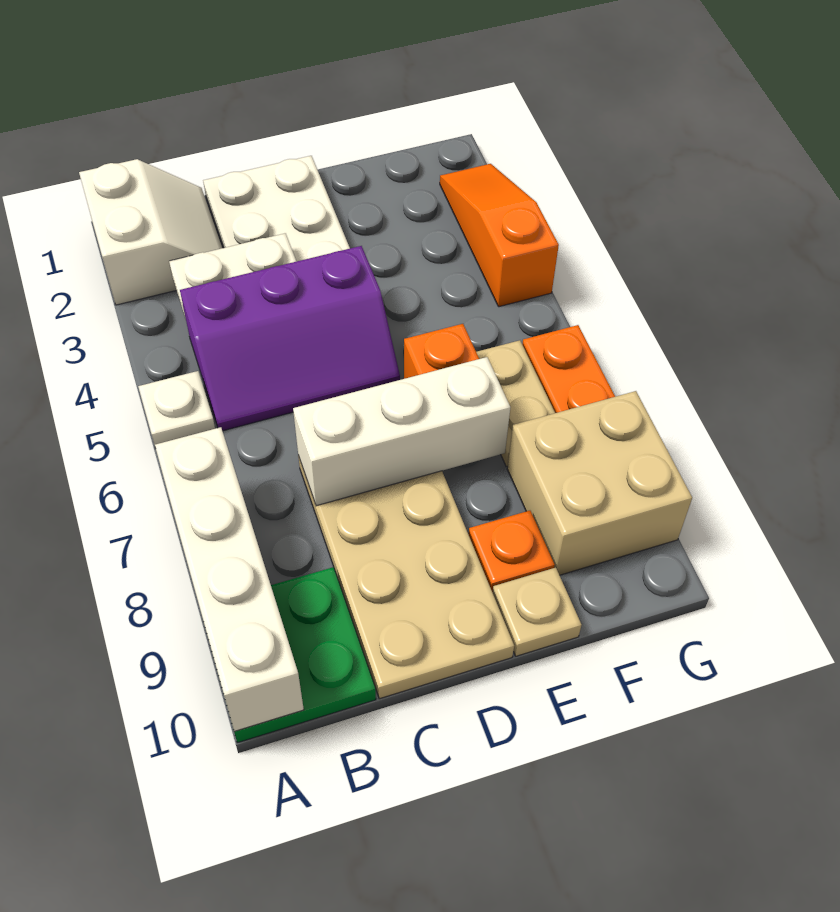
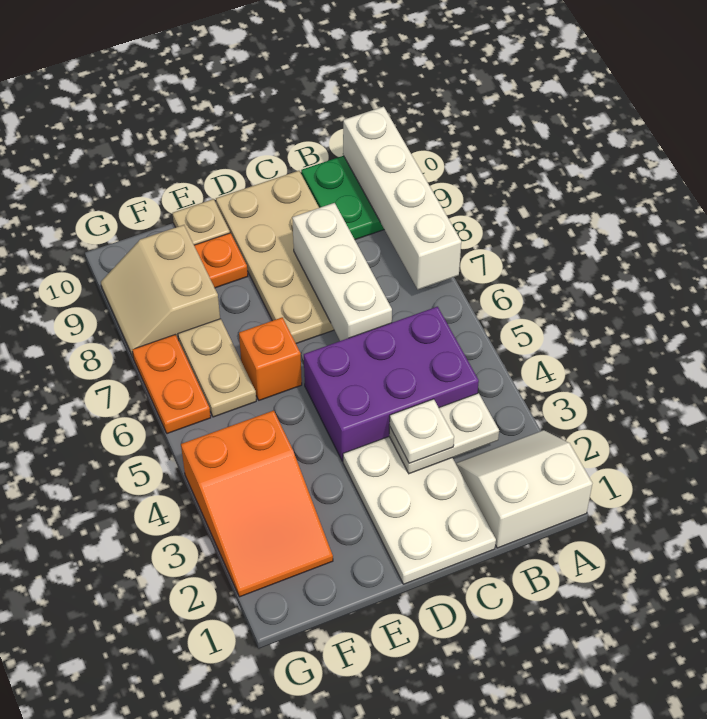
white 2x2 slope [79,159,222,305] -> white 2x2 slope turned to [456,430,592,548]
white 1x1 plate [138,371,215,445] -> white 1x1 plate moved to [389,399,454,463]
purple 2x3 slope [180,246,400,431] -> purple 2x3 brick [304,307,479,461]
white 1x3 brick [293,357,510,506] -> white 1x3 brick turned to [292,203,392,341]
tan 2x2 brick [507,391,692,575] -> tan 2x2 slope [101,225,220,357]
orange 1x3 slope [440,164,559,307] -> orange 2x3 slope [181,411,333,597]

